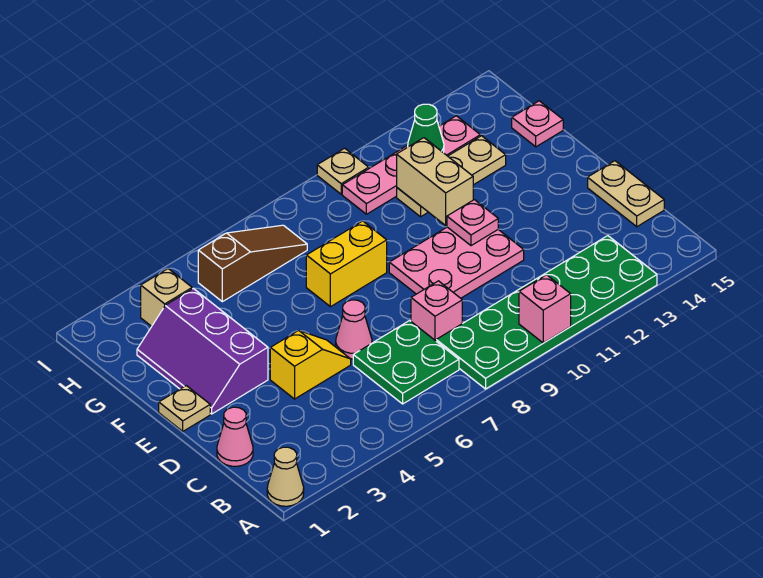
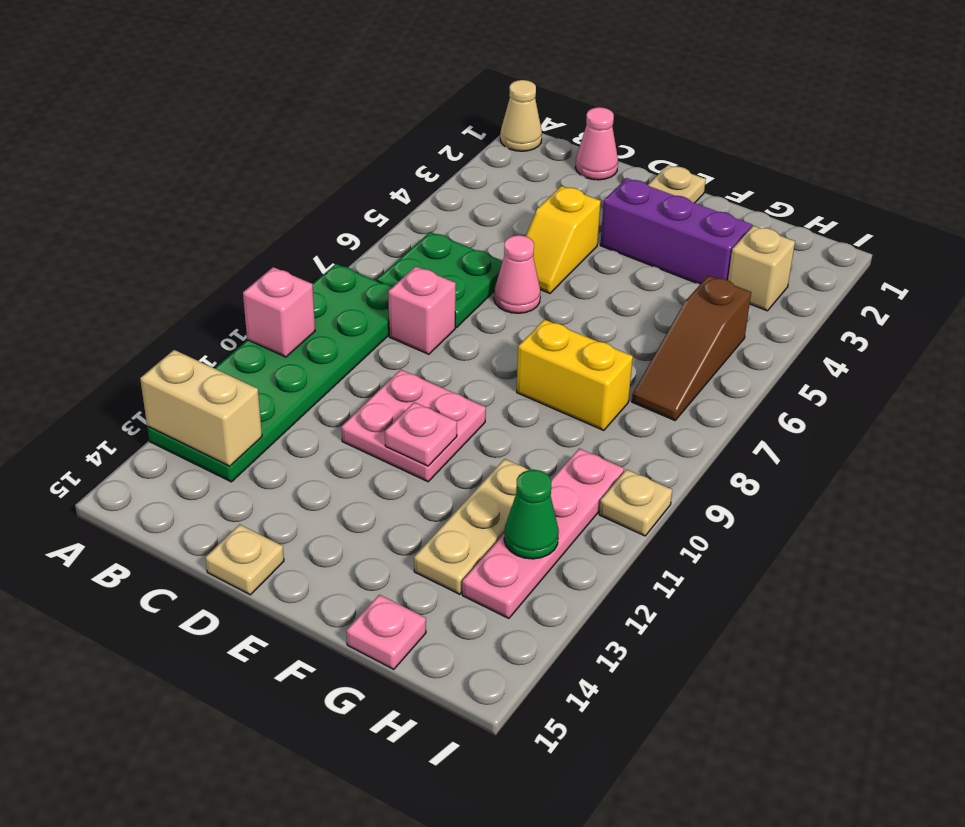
tan 1x2 plate [588,161,664,227] -> tan 1x1 plate [205,524,284,595]
pink 2x3 plate [389,227,524,298] -> pink 2x2 plate [341,370,486,482]
yellow 1x2 brick [306,221,387,307] -> yellow 1x2 brick turned to [517,320,633,430]
tan 1x2 brick [397,138,473,226] -> tan 1x2 brick moved to [140,350,262,466]

